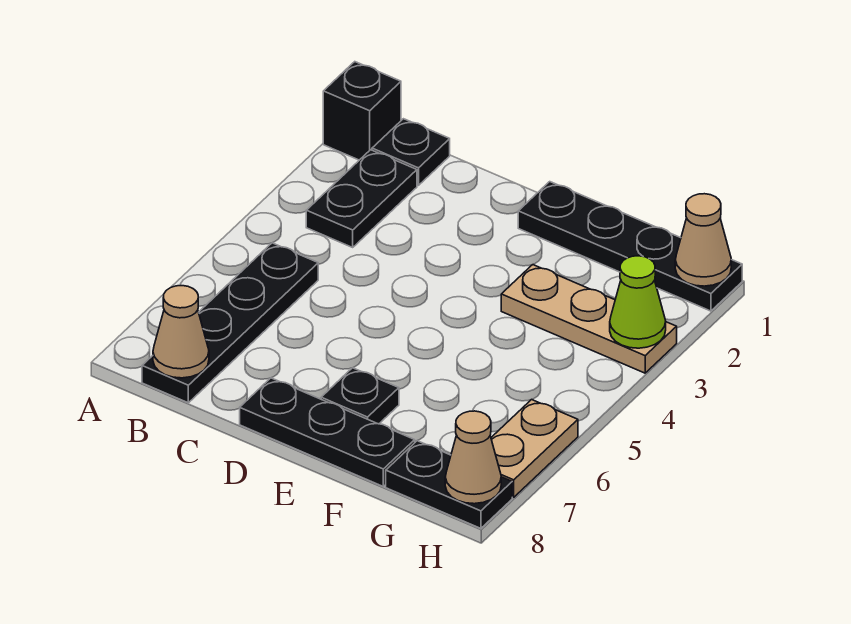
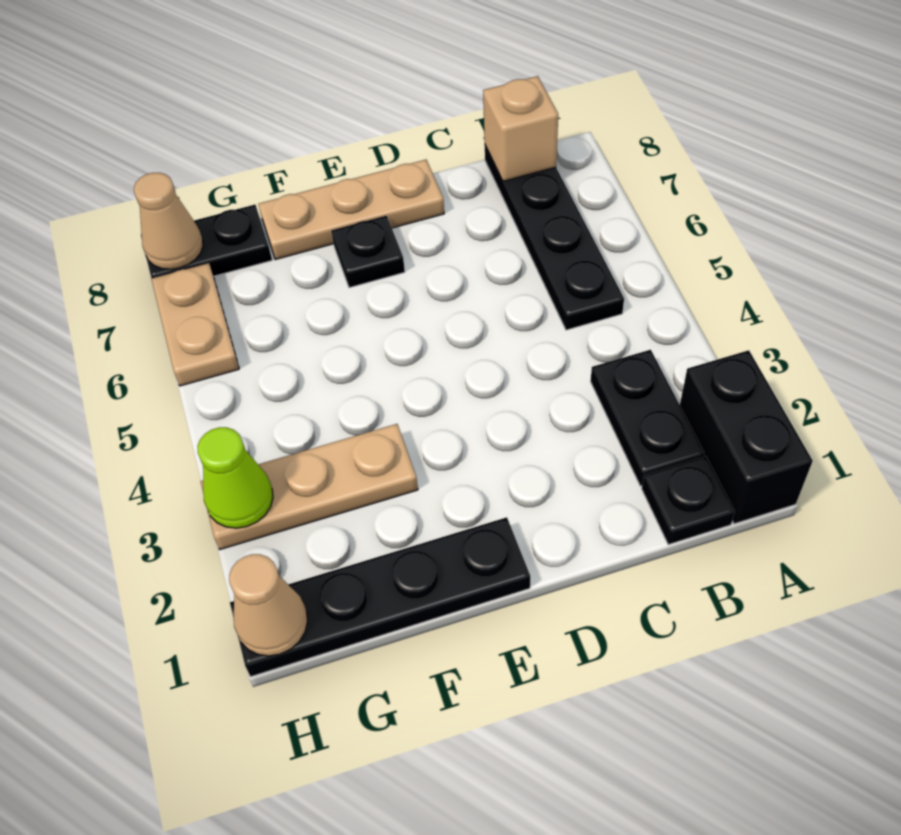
black 1x1 brick [323,62,401,160] -> black 1x2 brick [680,350,813,524]
tan 1x1 cone [153,286,209,378] -> tan 1x1 brick [483,76,558,181]
black 1x3 plate [240,378,415,486] -> tan 1x3 plate [259,160,444,260]

